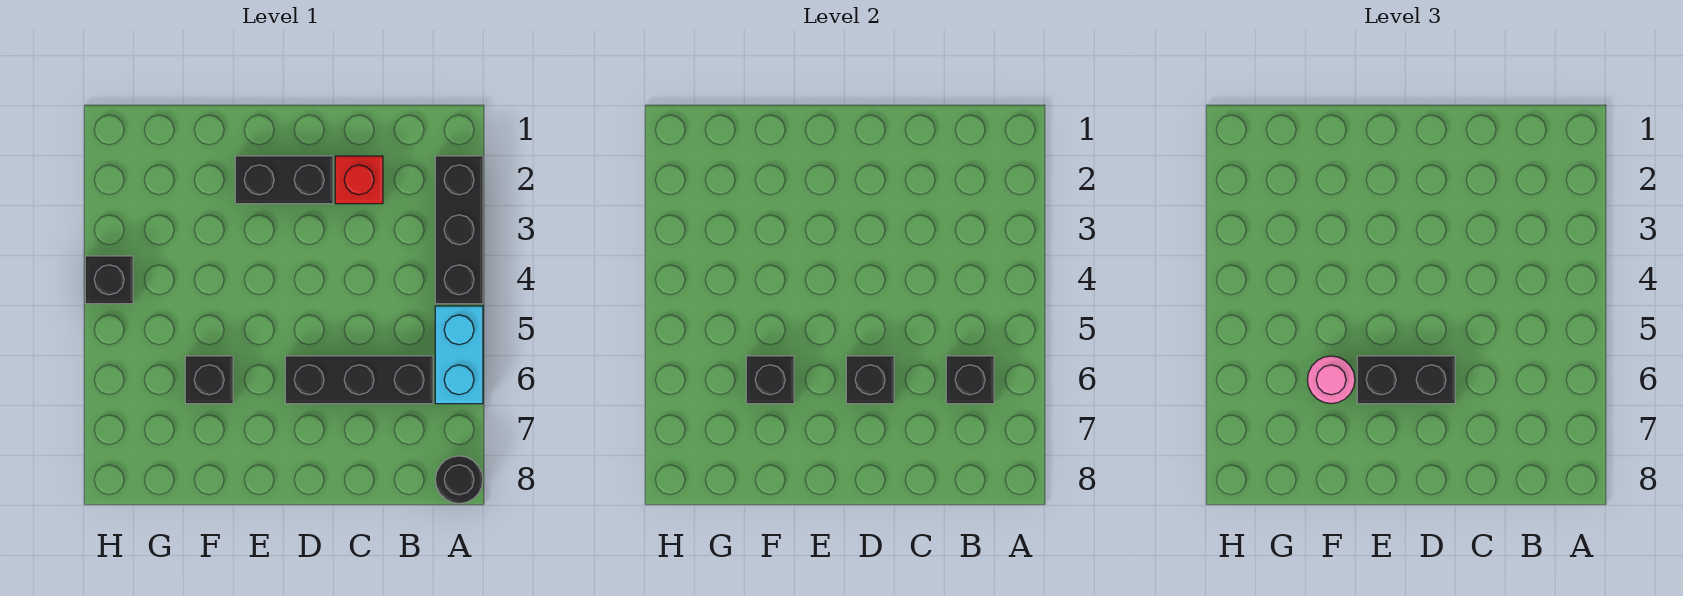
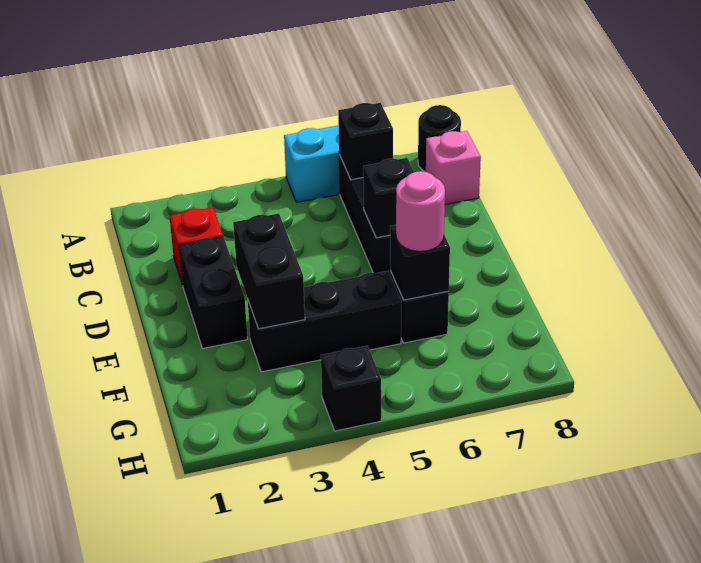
black 1x3 brick [435,156,483,304] -> black 1x3 brick moved to [248,271,401,372]
none -> pink 1x1 brick [426,131,481,204]
black 1x2 brick [1357,356,1455,404] -> black 1x2 brick moved to [233,214,305,329]

